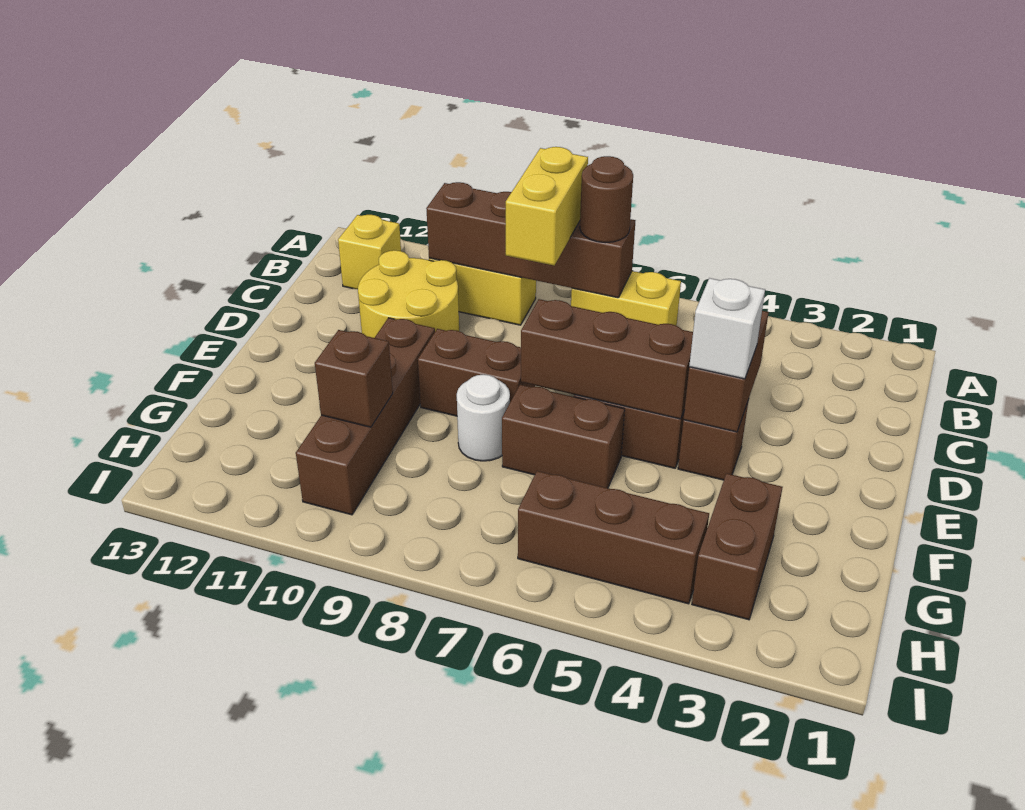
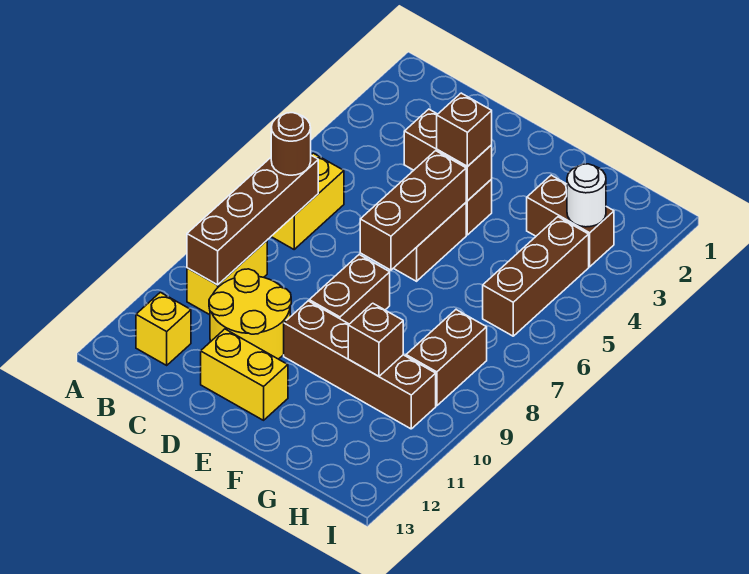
yellow 1x2 brick [506,147,588,265] -> yellow 1x2 brick moved to [201,329,288,420]
white 1x1 brick [689,278,765,379] -> brown 1x1 brick [437,93,492,166]
brown 1x2 brick [502,385,625,488] -> brown 1x2 brick moved to [406,310,487,406]
white 1x1 round brick [457,374,510,461] -> white 1x1 round brick moved to [567,164,606,227]

